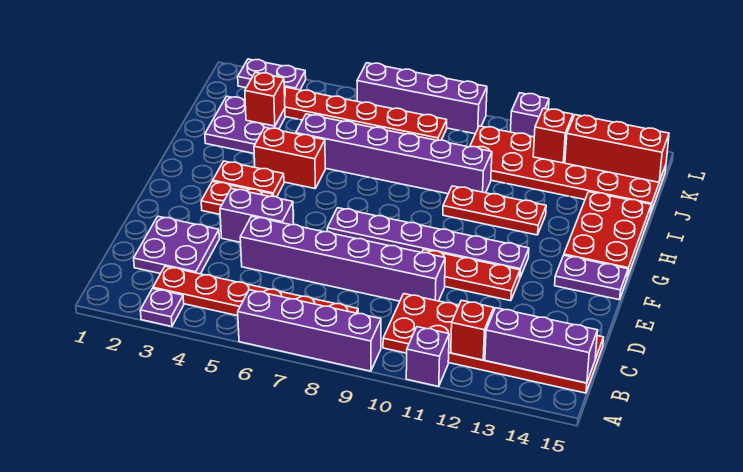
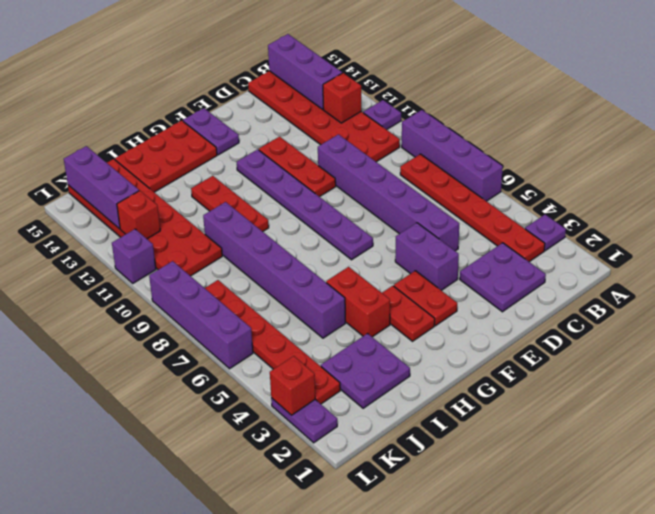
purple 1x1 brick [406,327,449,387] -> purple 1x1 plate [363,100,401,130]
red 1x1 brick [245,72,285,126] -> red 1x1 brick moved to [270,356,315,415]
red 1x3 brick [565,115,669,182] -> purple 1x3 brick [64,146,139,229]

